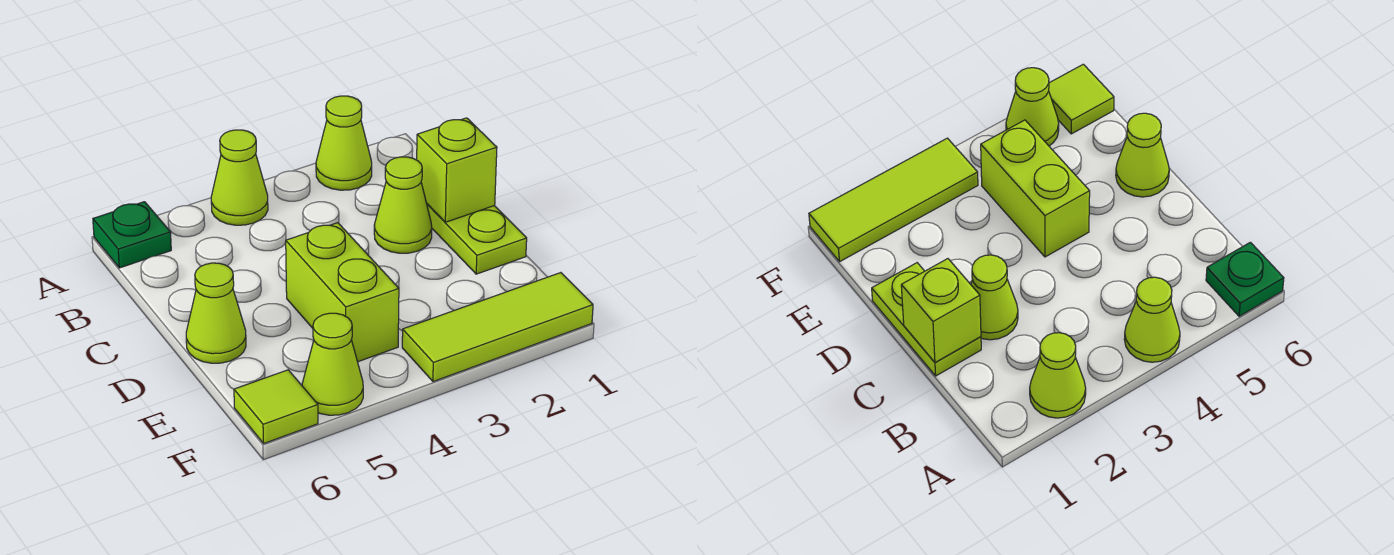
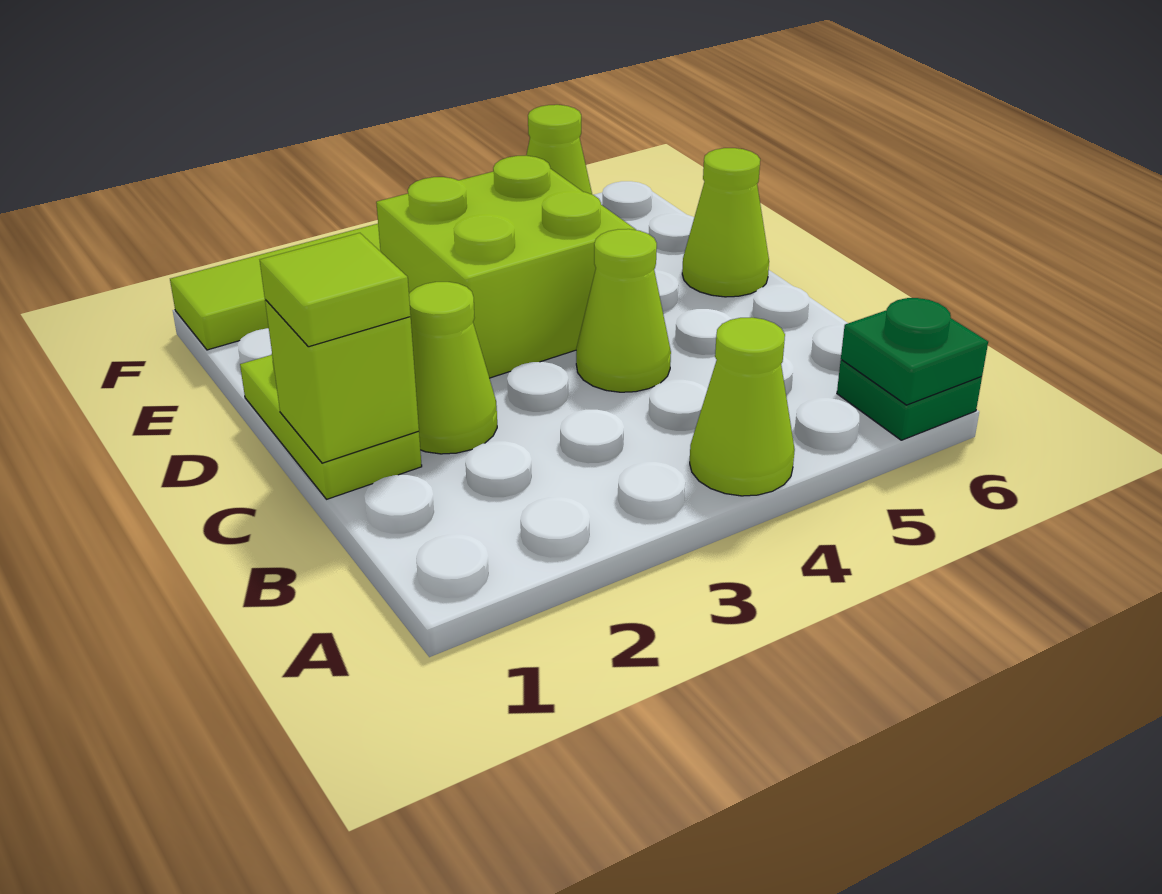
lime 1x1 cone [316,96,372,190] -> lime 1x1 cone moved to [576,229,671,392]
none -> green 1x1 plate [841,298,988,405]
lime 1x2 brick [286,223,399,362] -> lime 2x2 brick [376,156,636,378]
lime 1x1 tile [234,370,318,443] -> lime 1x1 tile moved to [260,233,411,347]

